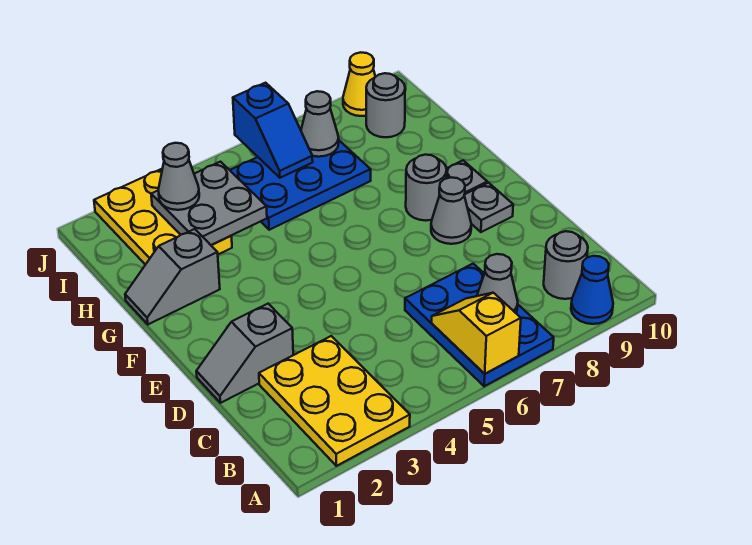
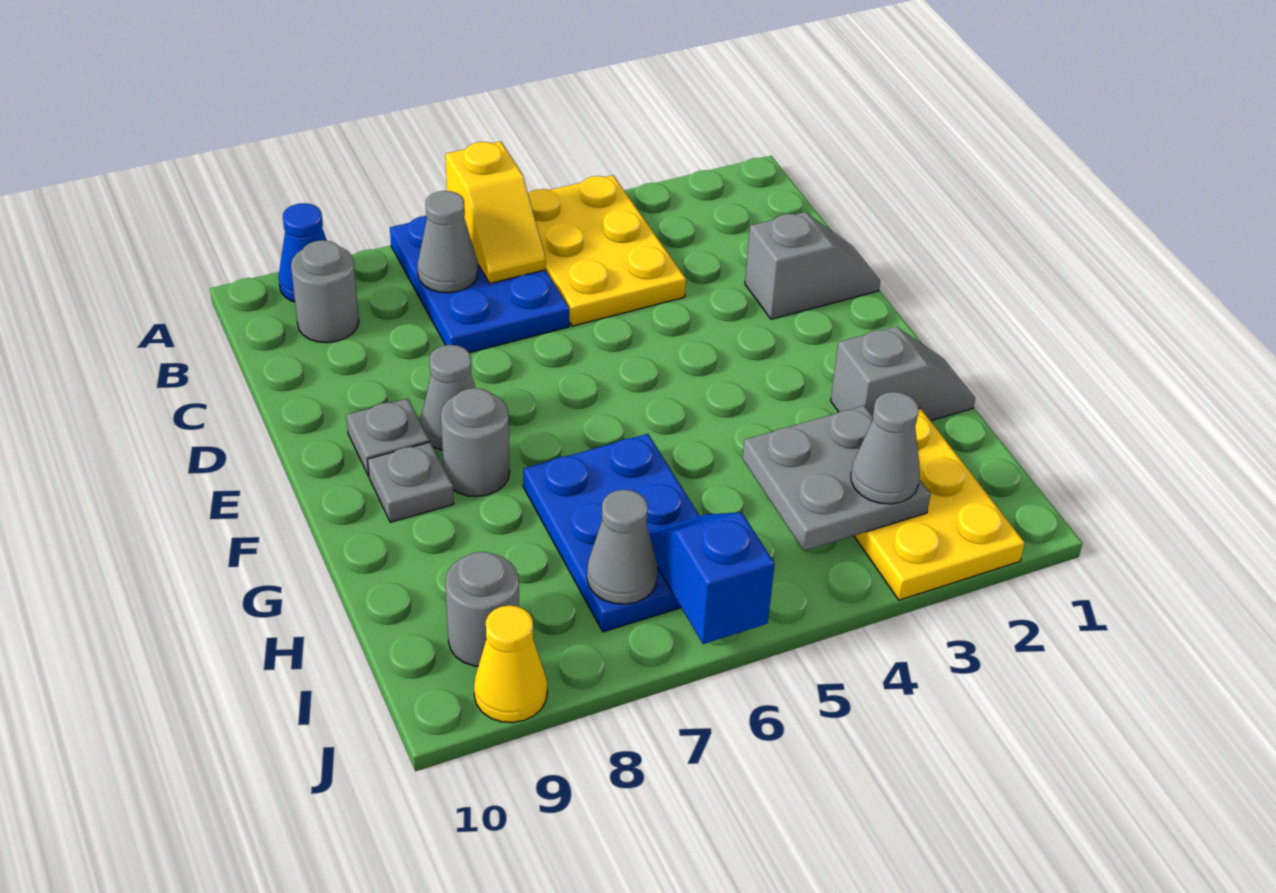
yellow 2x3 plate [259,336,410,466] -> yellow 2x3 plate moved to [528,175,686,326]
blue 2x3 plate [230,141,371,230] -> blue 2x3 plate turned to [523,434,699,632]

